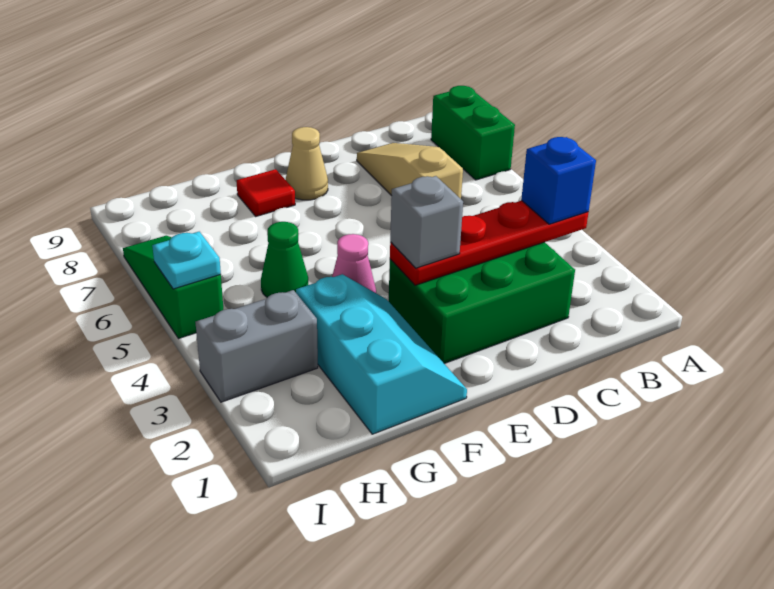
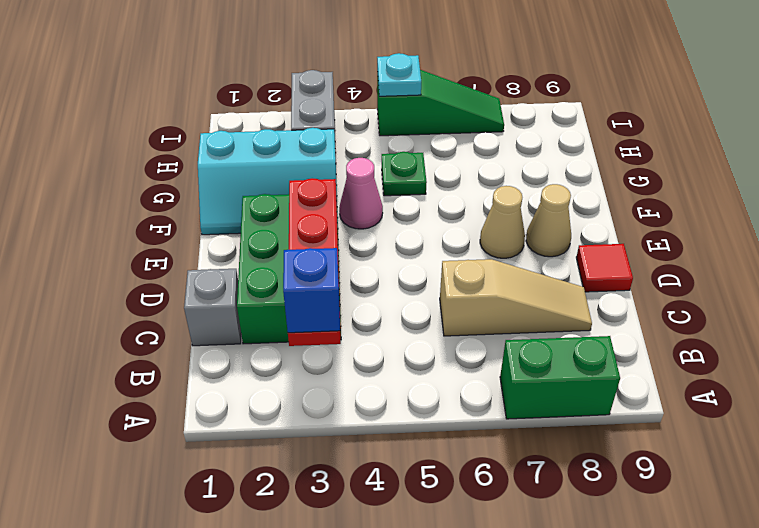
grey 1x1 brick [390,176,463,268] -> grey 1x1 brick moved to [184,269,241,346]
none -> tan 1x1 cone [480,186,525,258]
red 1x1 tile [237,169,295,216] -> red 1x1 tile moved to [576,244,633,292]
green 1x1 cone [261,222,308,297] -> green 1x1 plate [382,152,427,196]

